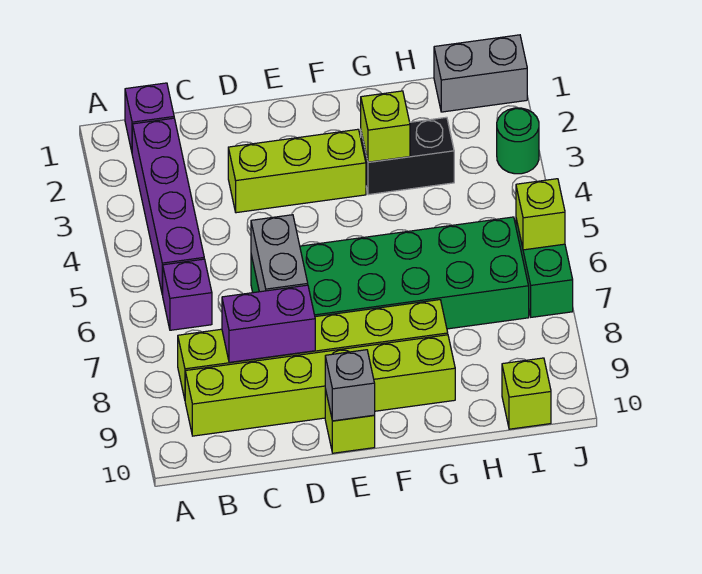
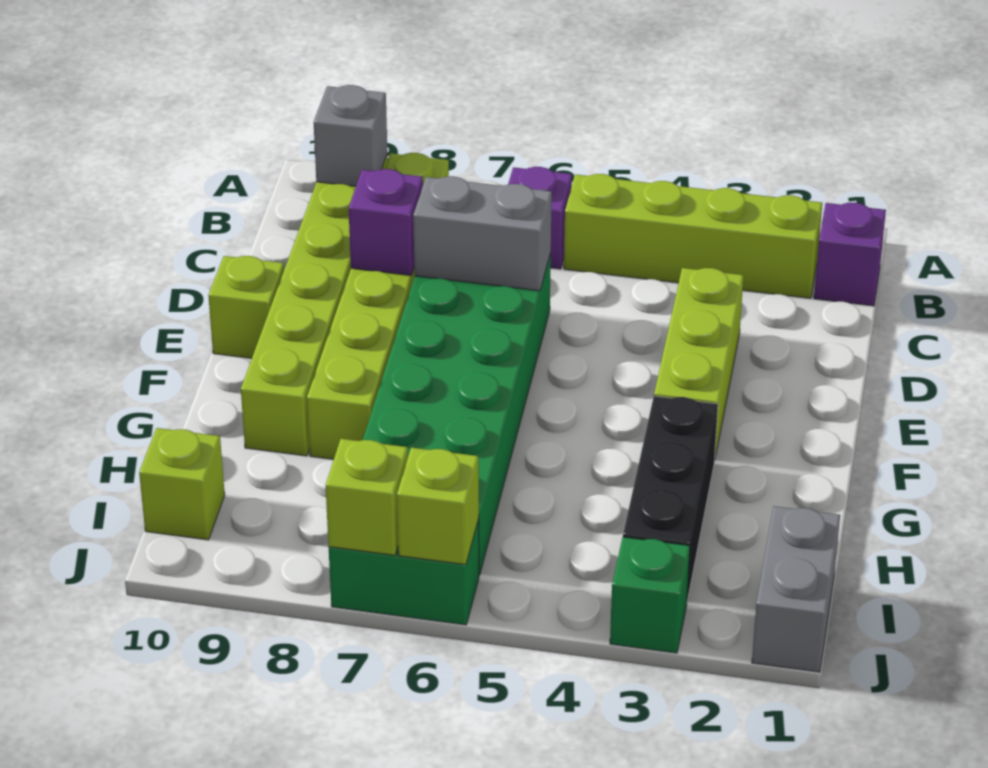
purple 1x4 brick [132,118,204,295] -> lime 1x4 brick [564,174,822,298]
purple 1x2 brick [222,285,315,363] -> purple 1x1 brick [349,169,423,275]
grey 1x1 brick [325,350,375,421] -> grey 1x1 brick moved to [314,85,387,186]
black 1x2 brick [361,117,454,195] -> black 1x3 brick [623,396,718,600]
lime 1x1 brick [361,91,410,162] -> lime 1x1 brick moved to [326,439,408,555]
green 1x1 round brick [497,108,539,174] -> green 1x1 brick [610,537,690,653]

